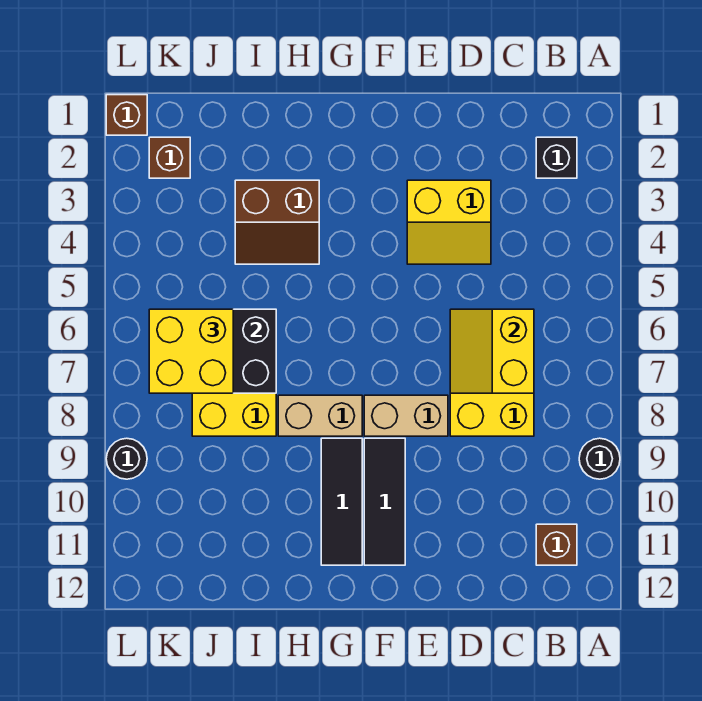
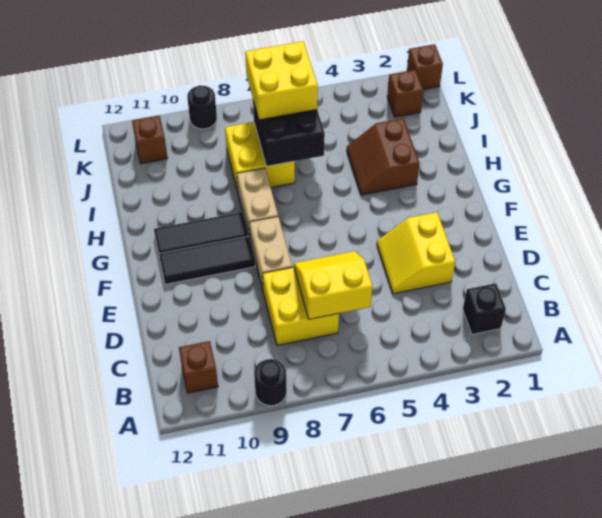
none -> brown 1x1 brick [132,116,167,164]

